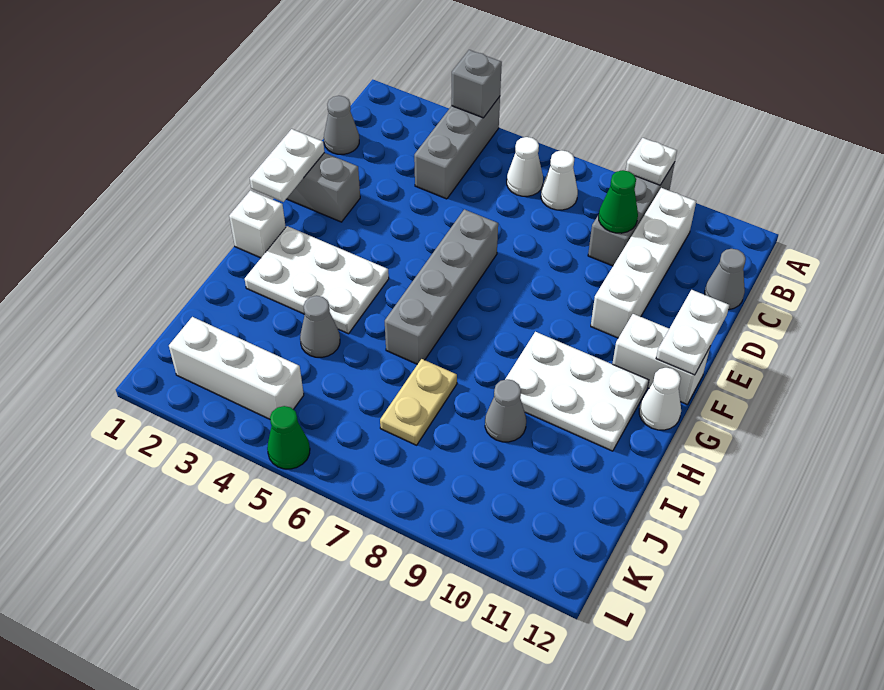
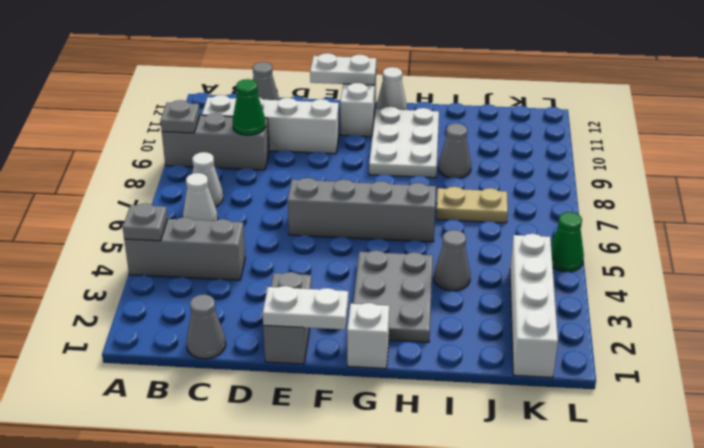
grey 1x1 brick [451,50,502,118] -> grey 1x1 plate [123,203,168,241]
white 1x1 plate [626,138,677,185] -> grey 1x1 plate [160,100,200,133]
white 2x3 plate [245,226,389,334] -> grey 2x3 plate [353,250,433,342]
white 1x3 brick [169,317,304,419] -> white 1x4 brick [510,234,558,377]

